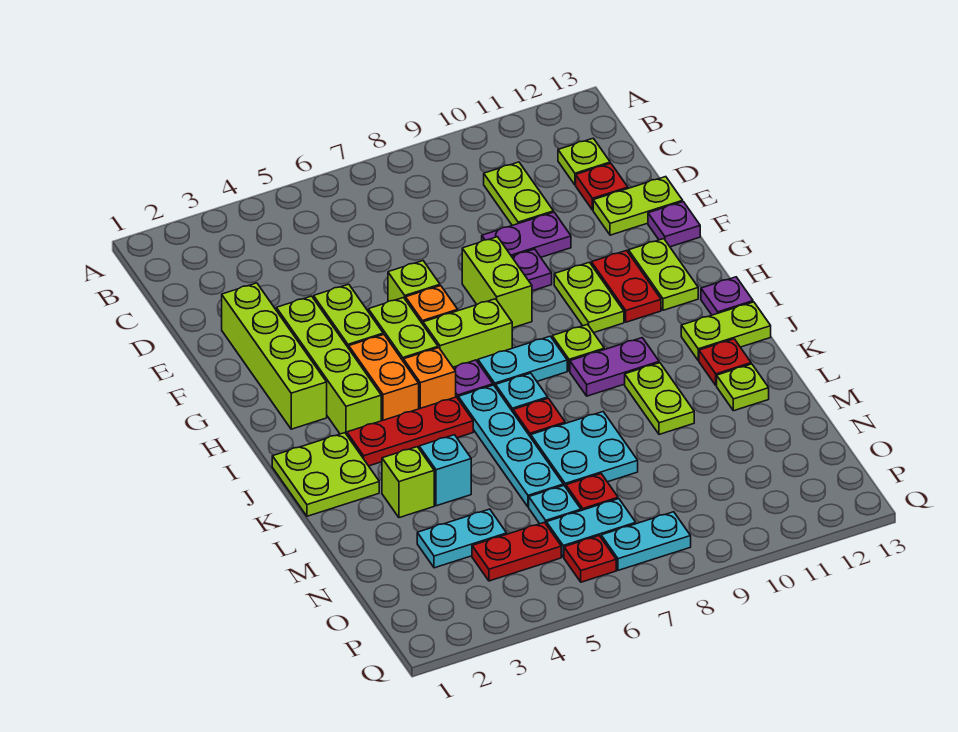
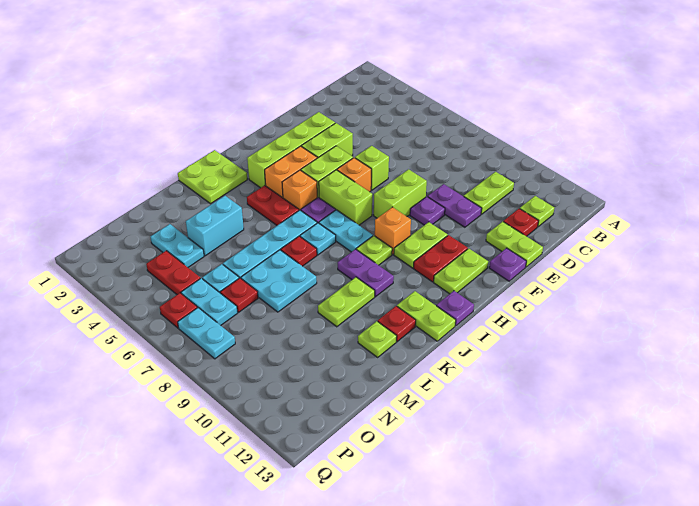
lime 1x4 brick [222,283,327,429] -> none
none -> orange 1x1 brick [375,207,411,254]
red 1x3 plate [347,397,473,466] -> red 1x2 plate [247,185,299,225]
lime 1x1 brick [382,447,434,518] -> none
cyan 1x1 brick [419,435,471,506] -> cyan 1x2 brick [186,196,244,256]

